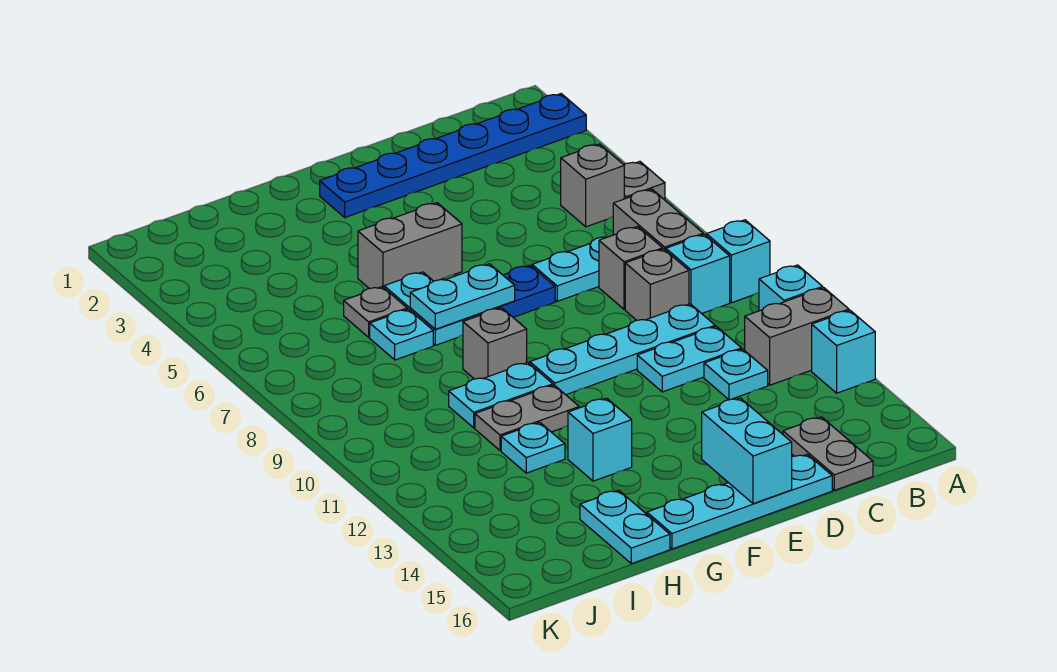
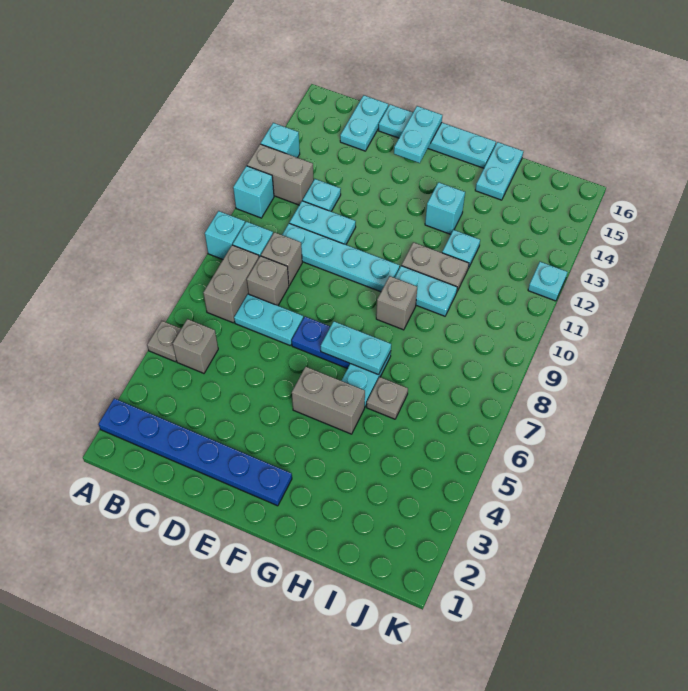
grey 1x2 plate [783,417,873,490] -> cyan 1x2 plate [340,95,388,151]
cyan 1x2 brick [702,398,792,504] -> cyan 1x2 plate [394,106,442,163]
cyan 1x1 plate [370,309,433,360] -> cyan 1x1 plate moved to [528,262,567,301]

